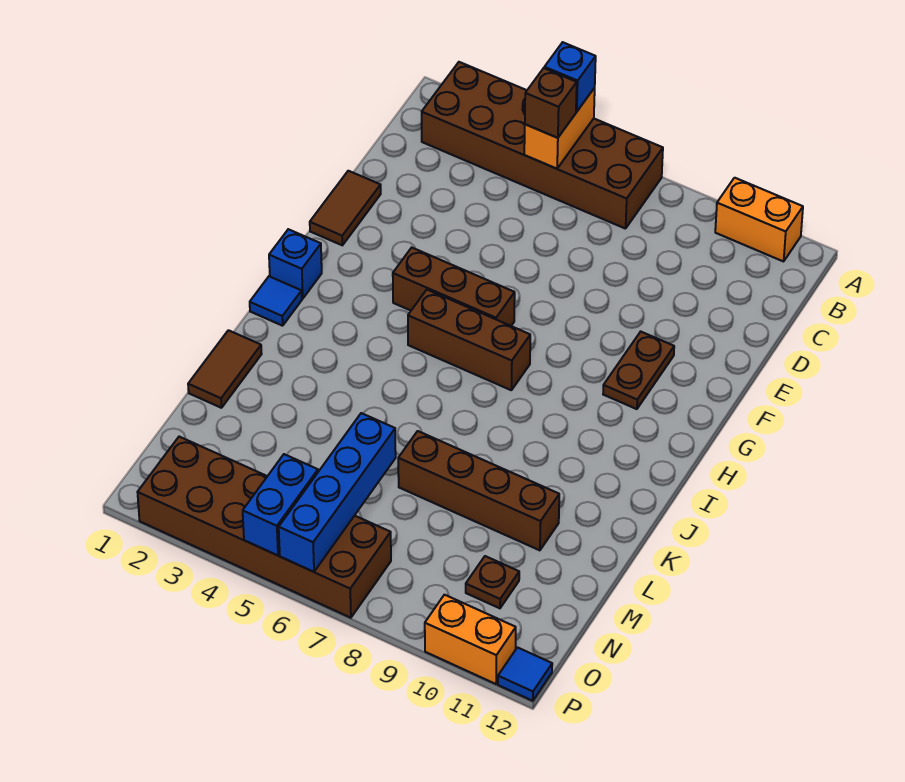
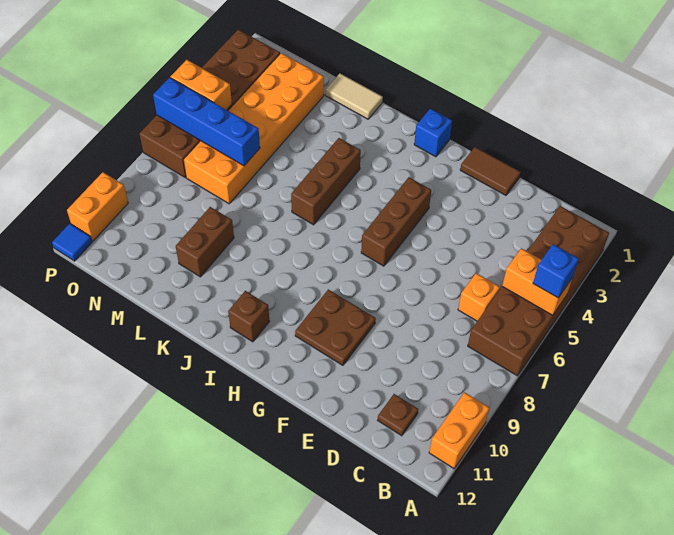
brown 1x1 brick [525,68,577,138] -> brown 1x1 brick moved to [228,291,269,342]
none -> orange 1x1 brick [458,273,500,321]
brown 1x2 plate [603,332,674,409] -> brown 2x2 plate [295,289,376,365]
brown 1x3 brick [408,290,530,390] -> brown 1x3 brick moved to [291,138,361,225]
blue 1x1 tile [250,276,302,326] -> none
brown 1x2 tile [188,330,262,408] -> tan 1x2 tile [325,73,383,119]
brown 1x4 brick [398,431,559,550] -> brown 1x2 brick [176,207,234,277]
none -> orange 2x6 brick [183,53,324,204]
brown 1x1 plate [466,556,519,608] -> brown 1x1 plate moved to [378,394,418,436]
blue 1x2 brick [243,454,318,555] -> orange 1x2 brick [171,60,232,110]

